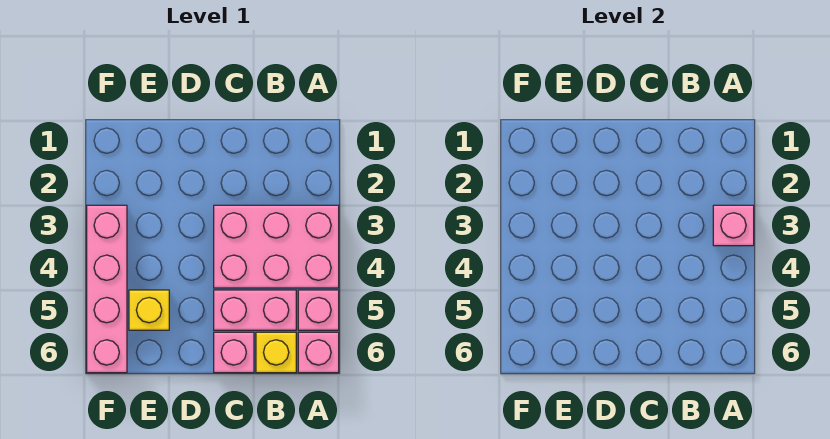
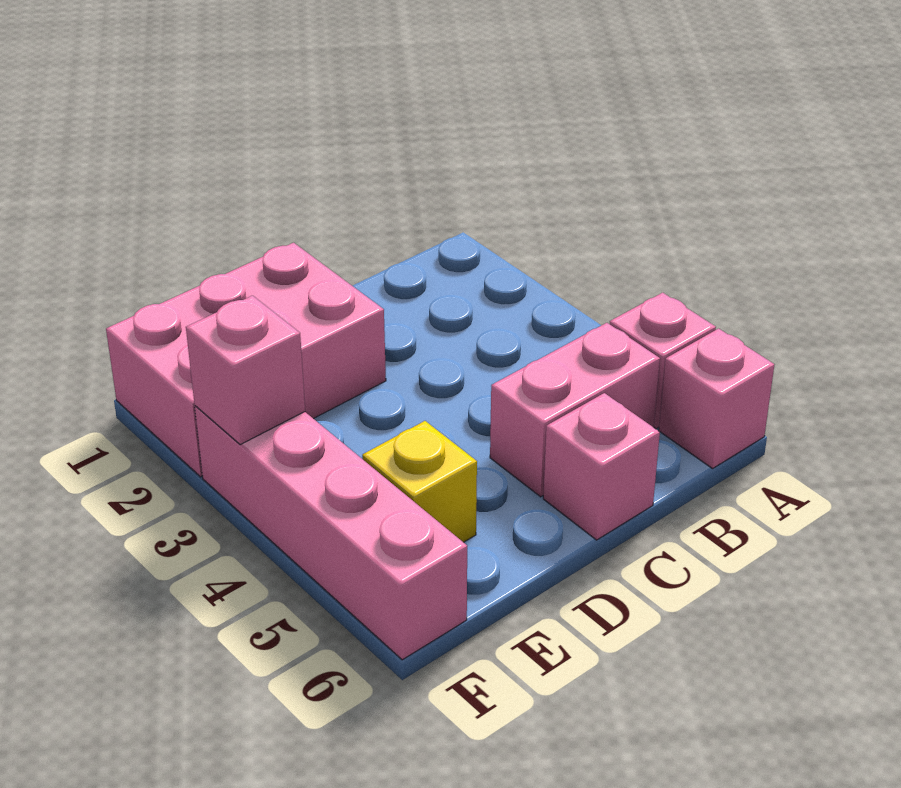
pink 2x3 brick [214,205,339,288] -> pink 2x3 brick moved to [106,243,386,477]
pink 1x1 brick [713,205,754,246] -> pink 1x1 brick moved to [186,296,305,445]
yellow 1x1 brick [256,332,296,373] -> none

